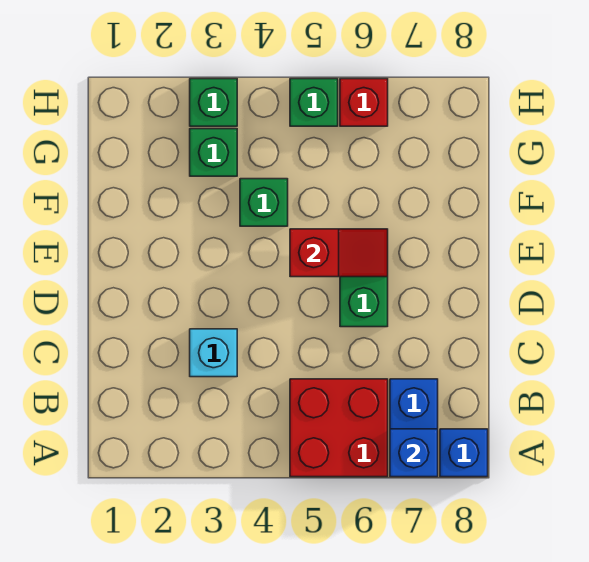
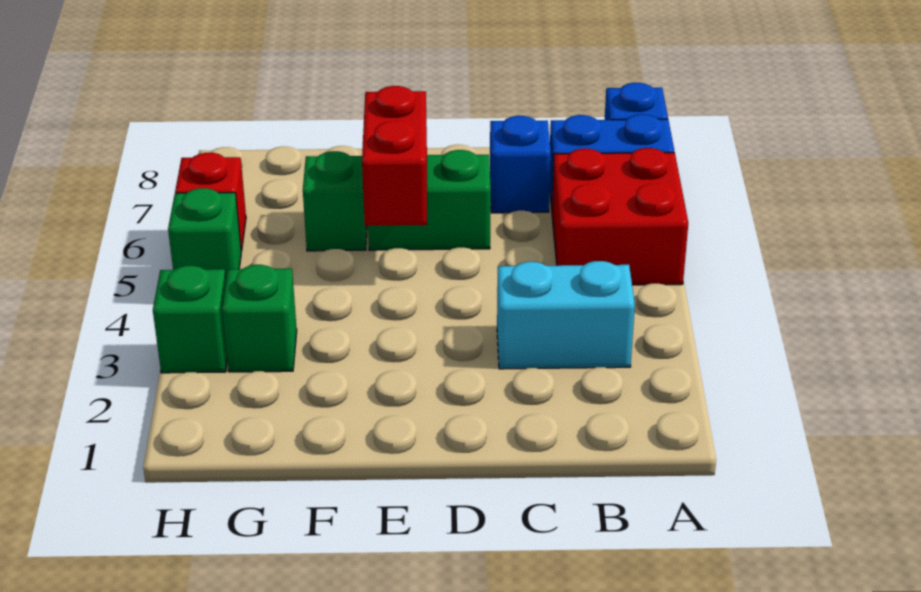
blue 1x1 brick [390,429,438,477] -> blue 1x1 brick moved to [490,116,551,213]
cyan 1x1 brick [190,329,237,377] -> cyan 1x2 brick [497,261,635,369]
red 1x2 slope [290,229,388,277] -> red 1x2 brick [362,86,427,226]
green 1x1 brick [240,179,288,226] -> green 1x1 brick moved to [303,151,367,251]

